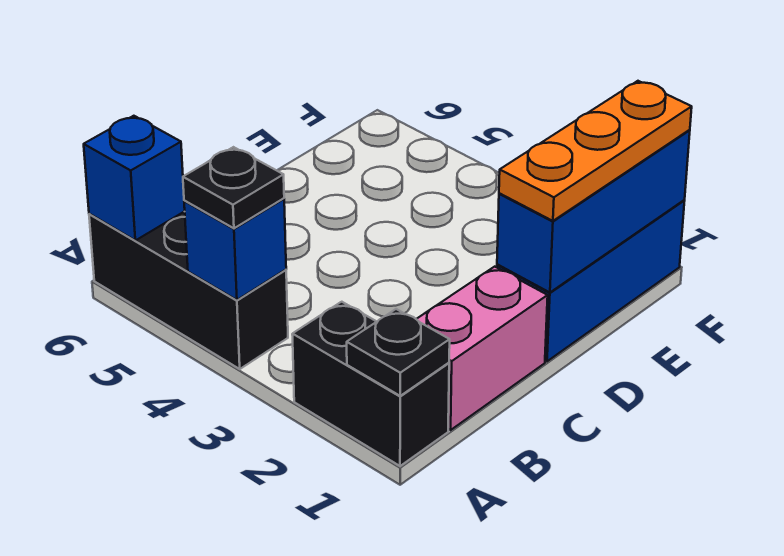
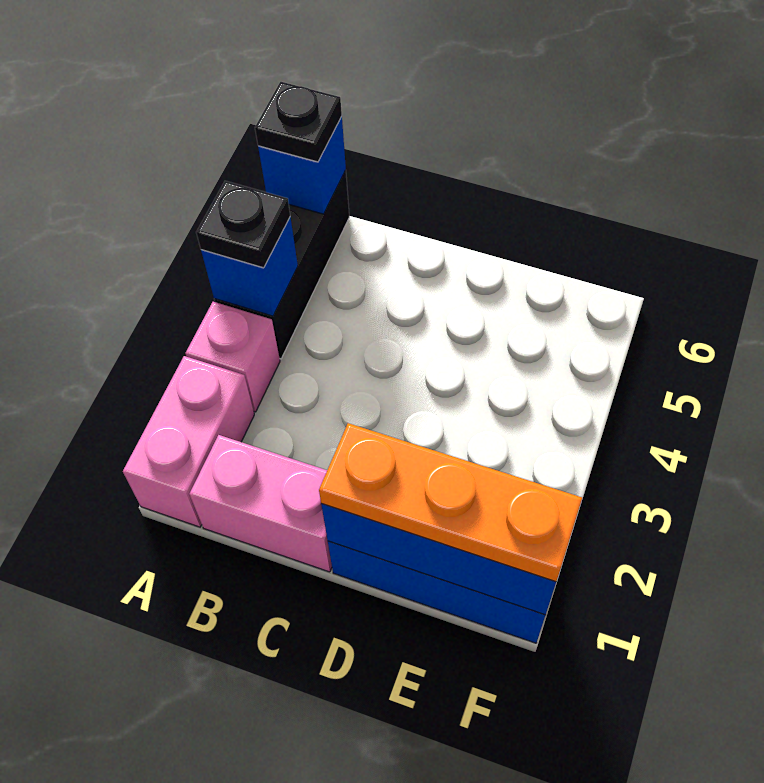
black 1x2 brick [292,302,449,466] -> pink 1x2 brick [123,356,254,527]
black 1x1 plate [347,309,450,396] -> black 1x1 plate moved to [255,82,342,162]
none -> pink 1x1 brick [186,302,280,412]

